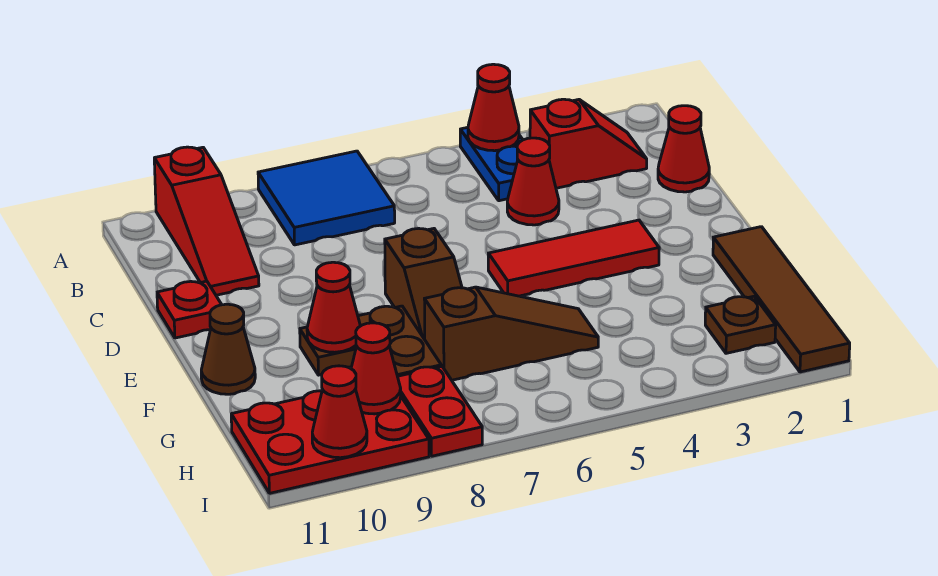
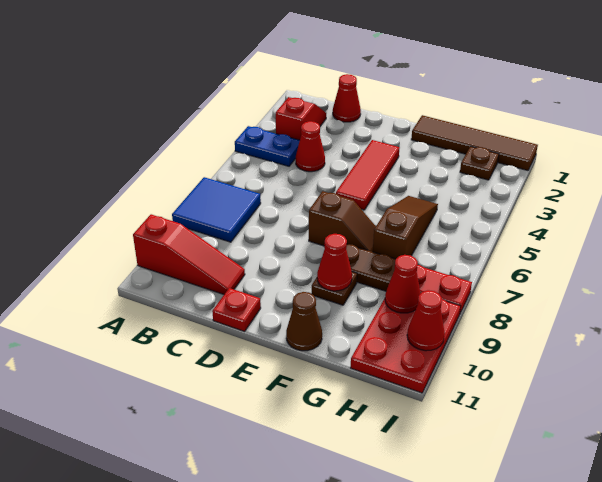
red 1x1 cone [468,64,519,151] -> none

